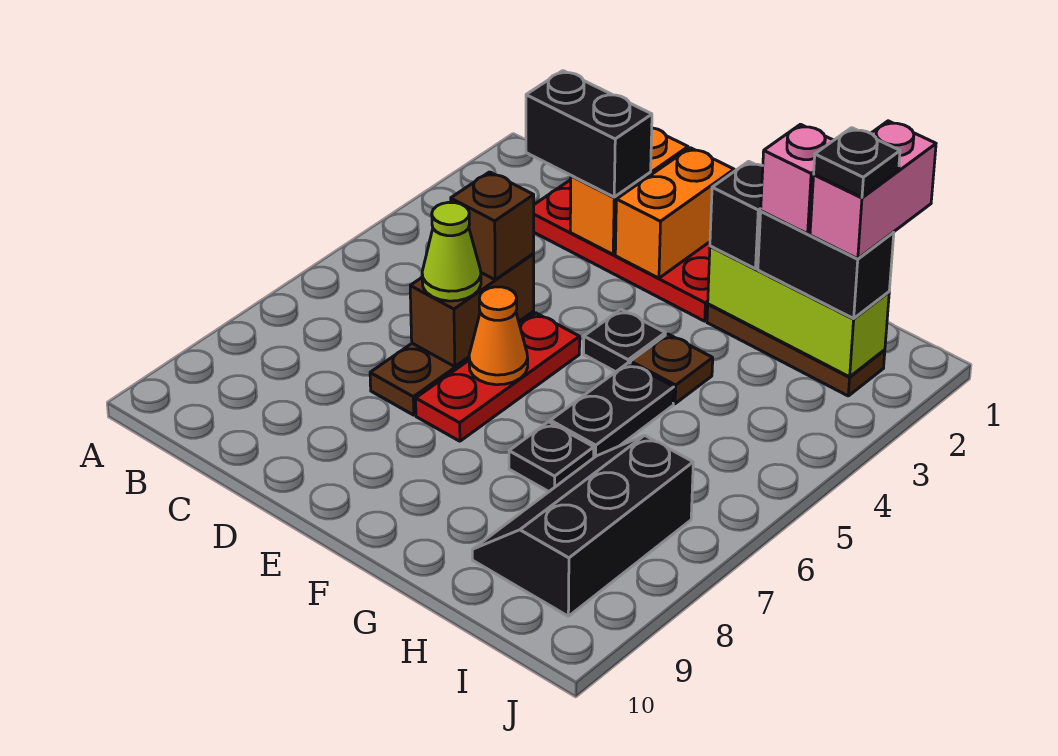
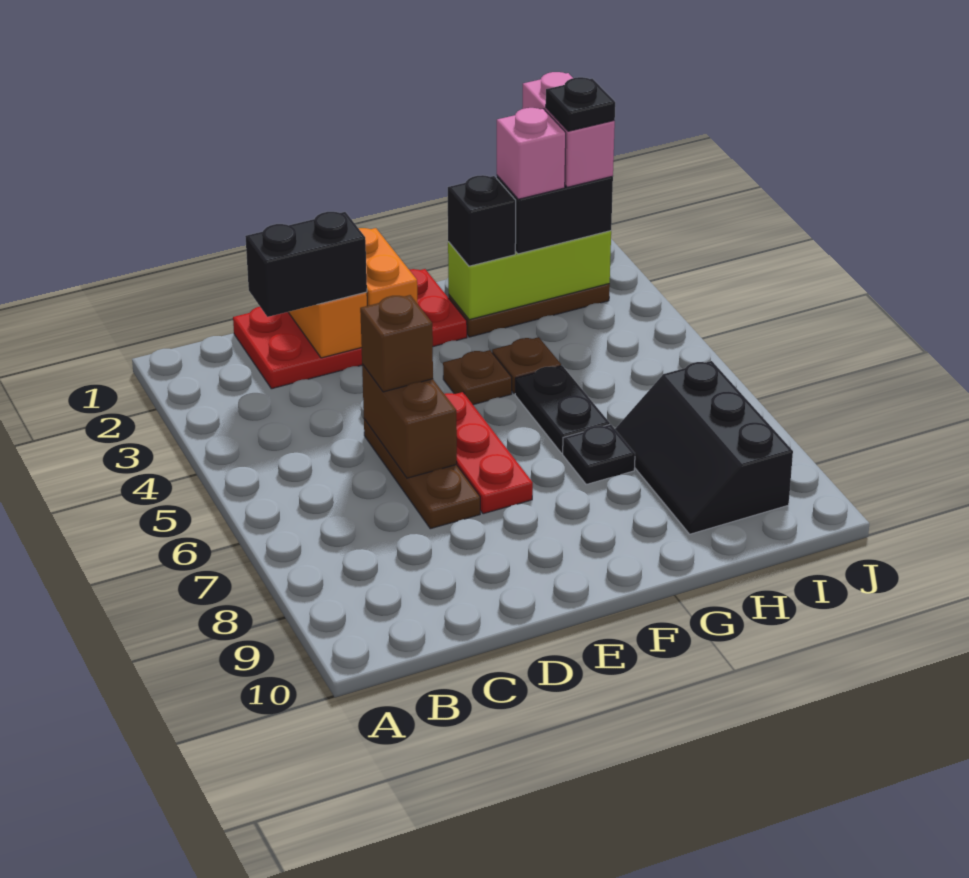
lime 1x1 cone [422,202,481,301] -> none
orange 1x1 cone [469,287,528,385] -> none
black 1x1 plate [584,309,665,372] -> brown 1x1 plate [443,350,512,405]

